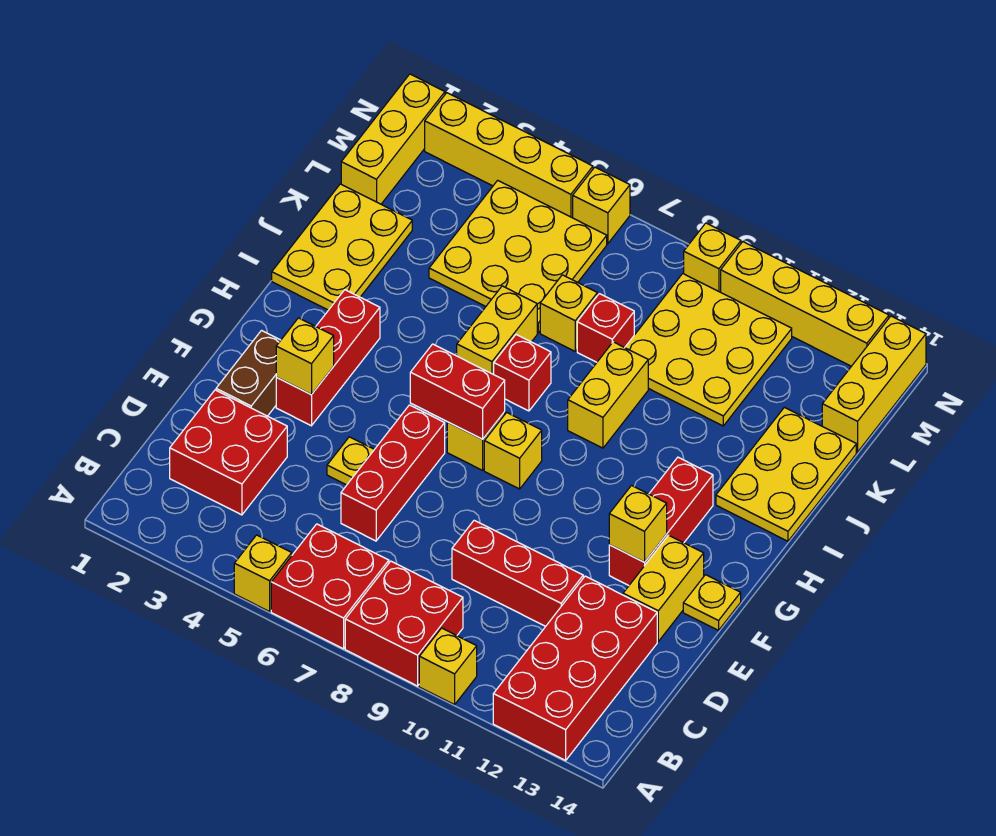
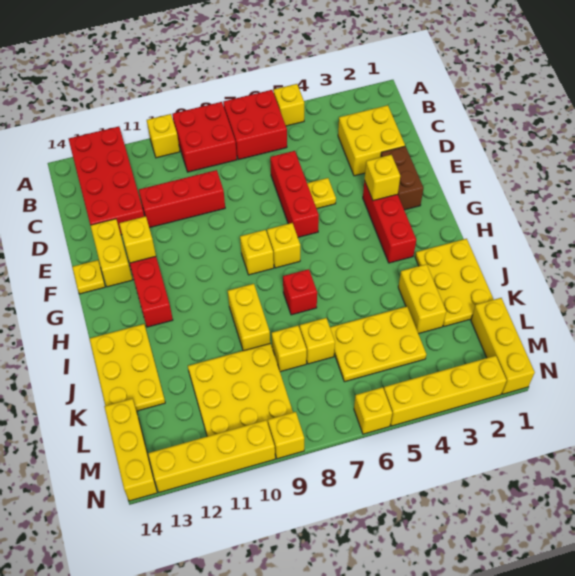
red 2x2 brick [170,390,287,515] -> yellow 2x2 brick [338,105,405,176]
red 1x2 brick [410,344,505,439] -> none
yellow 1x2 brick [457,286,537,374] -> yellow 1x2 brick moved to [398,264,446,334]
yellow 3x3 plate [429,180,607,333] -> yellow 2x3 plate [330,306,426,382]
red 1x1 brick [577,294,634,362] -> yellow 1x1 brick [272,326,307,372]

